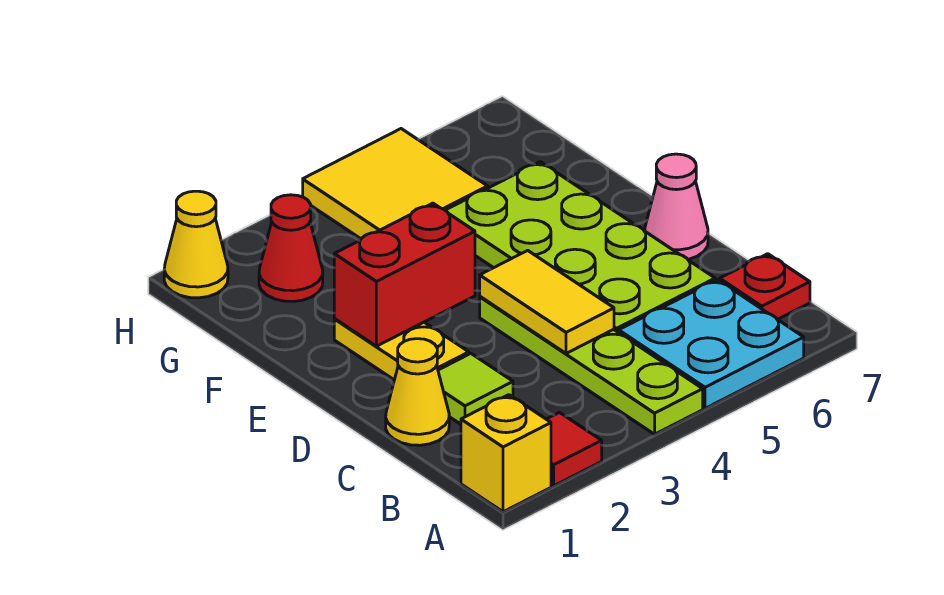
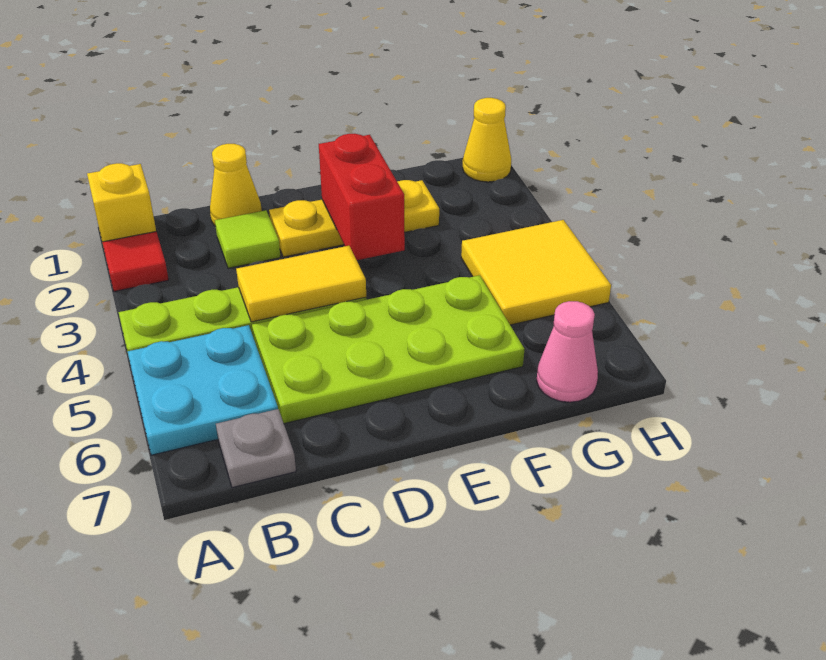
red 1x1 plate [720,254,810,319] -> grey 1x1 plate [216,409,296,488]
yellow 1x2 plate [334,319,469,380] -> yellow 1x3 plate [269,180,439,257]
pink 1x1 cone [645,154,708,259] -> pink 1x1 cone moved to [536,301,598,402]
red 1x1 cone [259,195,323,301] -> none

